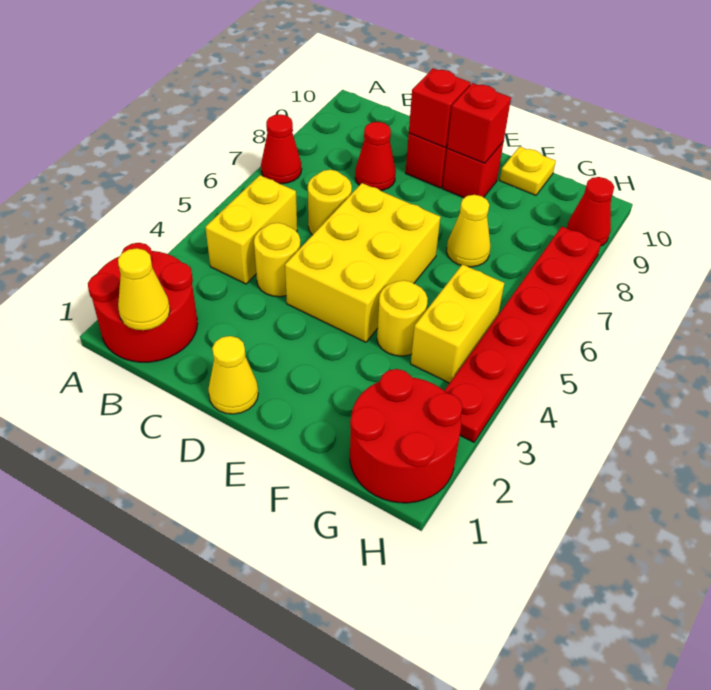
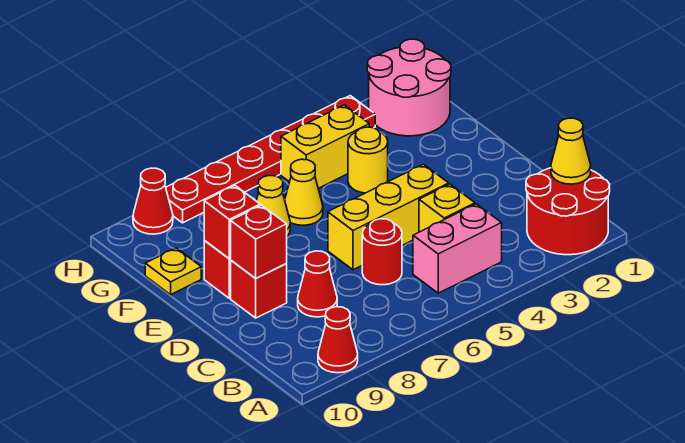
red 1x1 cone [261,114,302,184] -> red 1x1 cone moved to [318,307,358,373]
yellow 1x2 brick [205,175,297,284] -> pink 1x2 brick [413,204,502,293]
yellow 1x1 round brick [254,223,300,297] -> yellow 1x1 brick [419,184,475,232]
yellow 1x1 round brick [308,170,352,235] -> red 1x1 round brick [362,219,402,285]
yellow 1x1 cone [208,336,258,414] -> yellow 1x1 cone moved to [285,159,323,225]
yellow 2x3 brick [285,183,440,342] -> yellow 1x3 brick [328,164,449,270]
red 2x2 round brick [350,369,462,503] -> pink 2x2 round brick [367,39,451,136]

